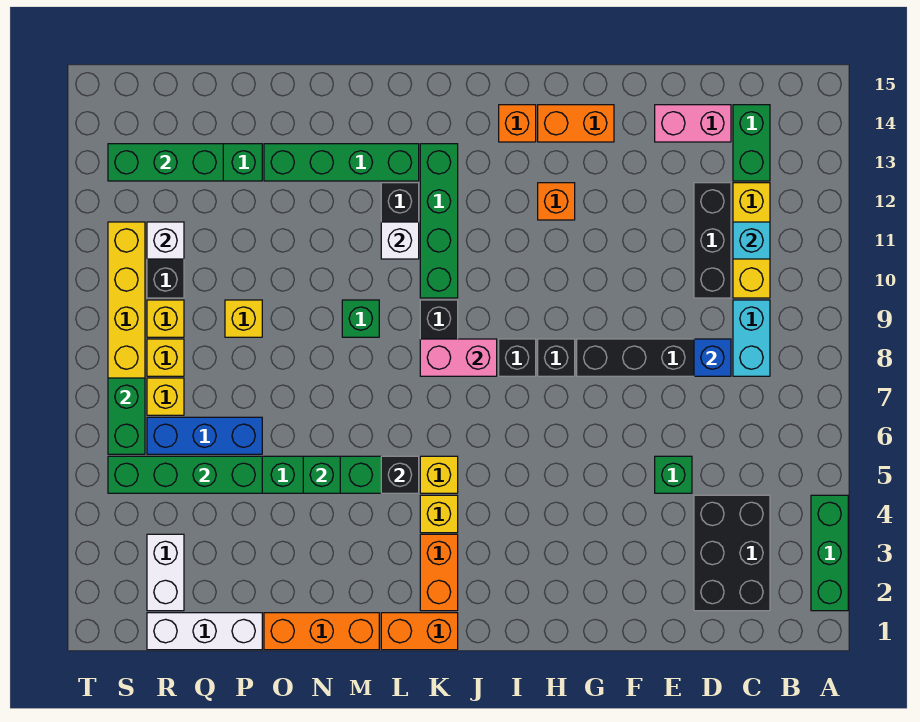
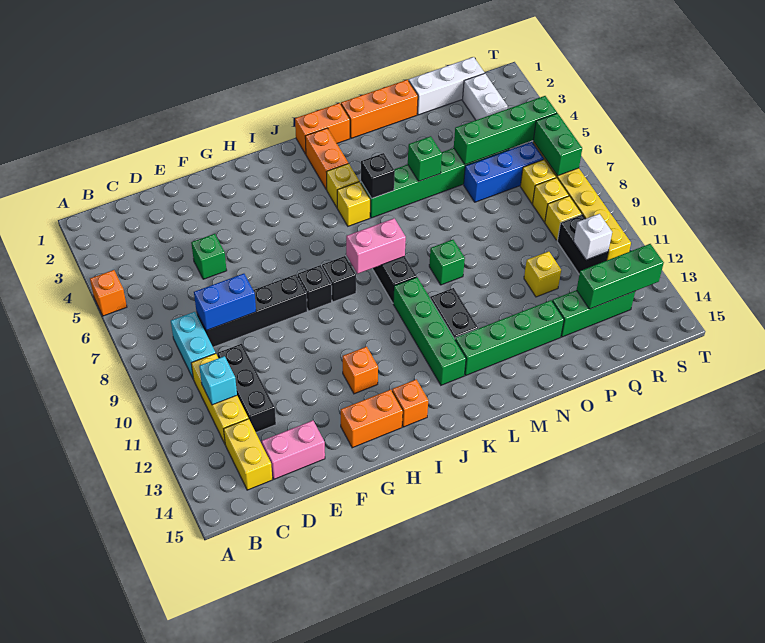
green 1x3 brick [811,495,848,611] -> none
none -> orange 1x1 brick [90,270,127,316]
black 2x3 brick [694,495,770,611] -> none
green 1x2 brick [733,105,770,181] -> yellow 1x2 brick [224,419,272,490]
blue 1x1 brick [694,339,731,376] -> blue 1x2 brick [194,274,256,331]
white 1x1 brick [381,222,419,259] -> none
yellow 1x1 brick [225,300,262,337] -> yellow 1x1 brick moved to [524,251,561,297]

